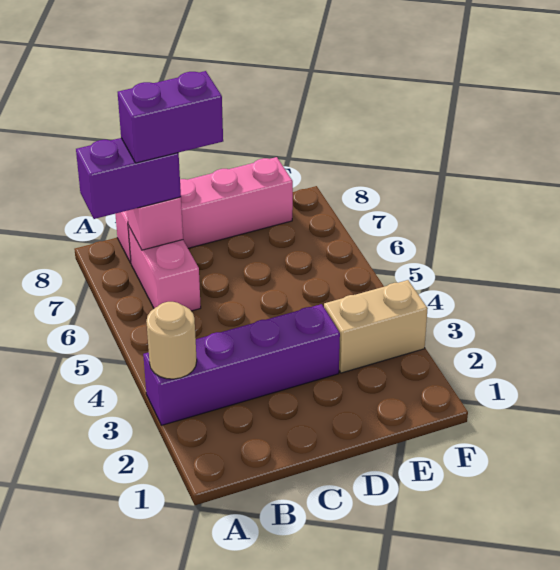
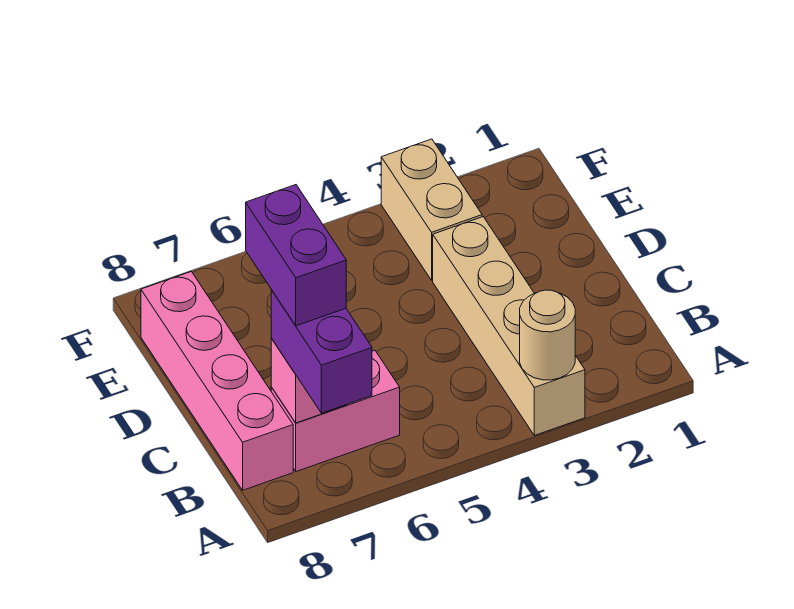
purple 1x4 brick [143,304,340,425] -> tan 1x4 brick [433,217,585,435]

